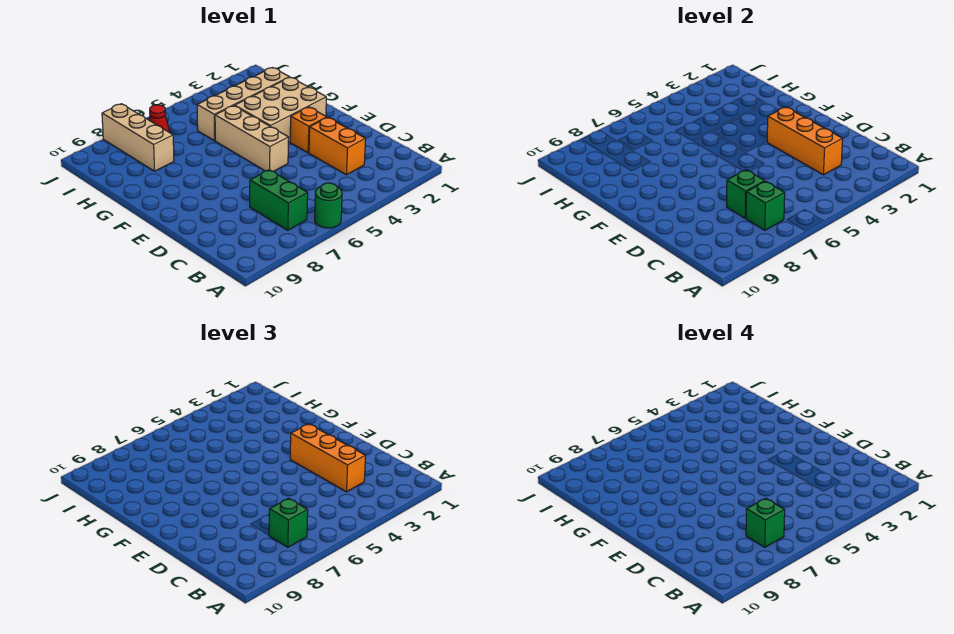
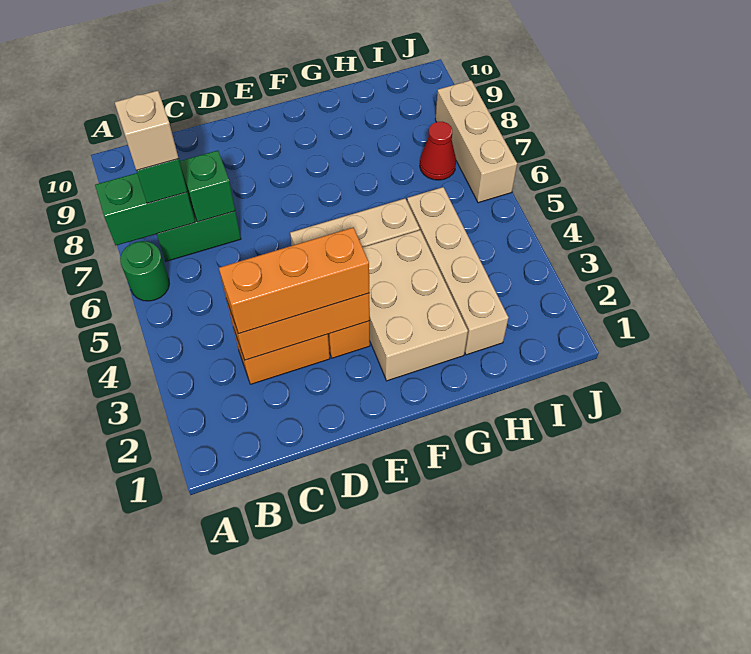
green 1x1 brick [746,181,785,230] -> green 1x2 brick [95,173,195,245]
green 1x1 brick [746,498,785,547] -> tan 1x1 brick [115,91,179,170]
tan 1x3 brick [102,104,174,171] -> tan 1x3 brick turned to [435,80,517,203]

